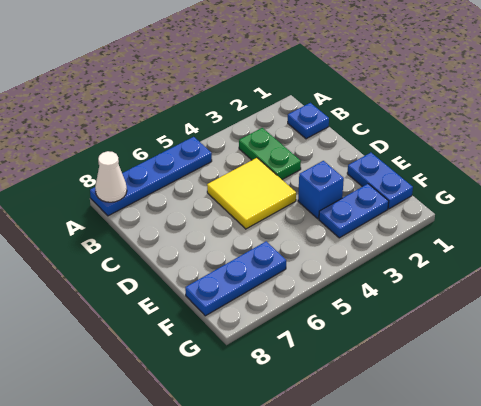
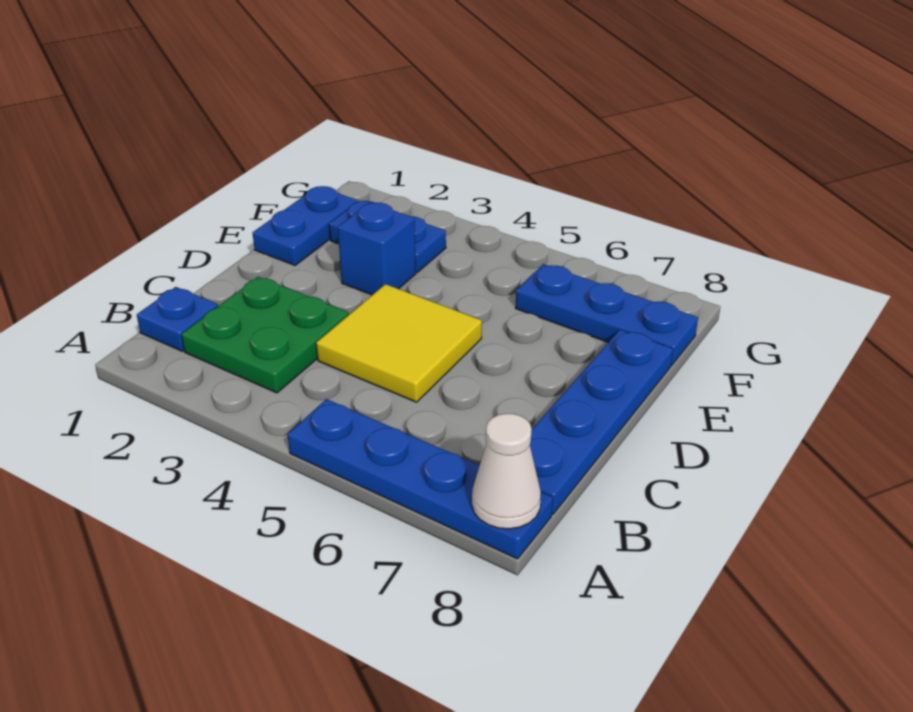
green 1x2 plate [239,128,301,180] -> green 2x2 plate [182,277,349,393]
none -> blue 1x4 plate [530,330,673,514]

